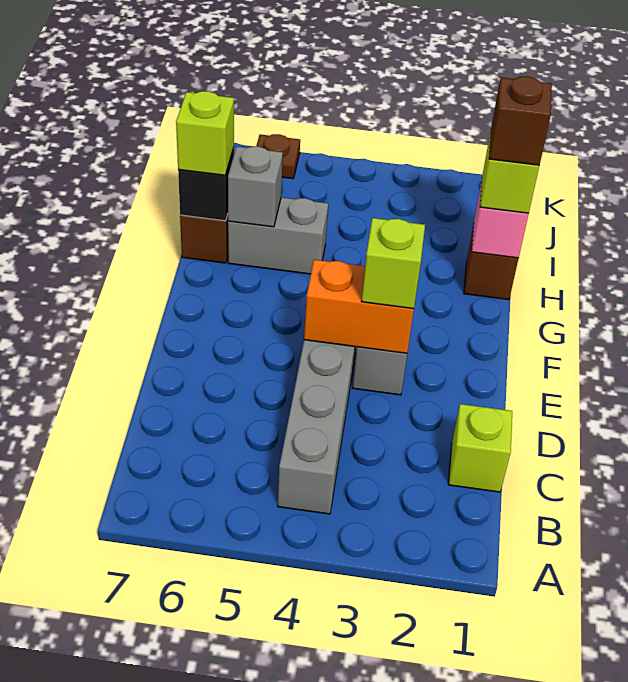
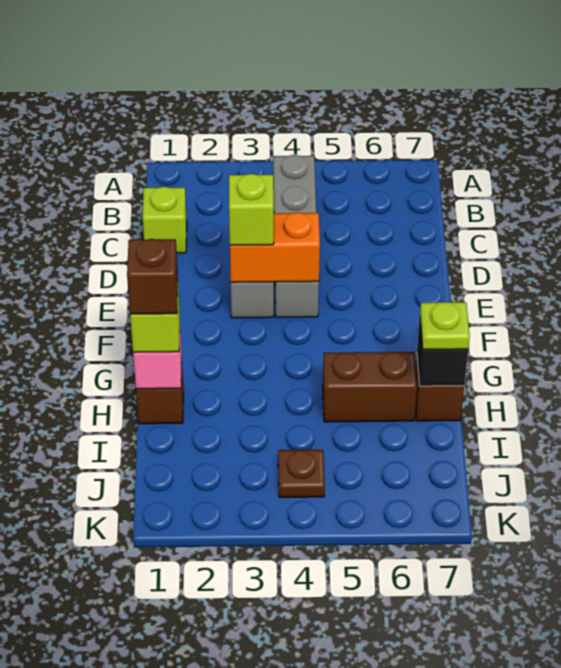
grey 1x2 brick [228,197,328,274] -> brown 1x2 brick [323,352,417,422]
grey 1x1 brick [228,146,283,227] -> none
lime 1x1 brick [176,91,234,175] -> lime 1x1 plate [420,302,470,349]
brown 1x1 plate [256,134,300,179] -> brown 1x1 plate moved to [278,450,325,497]

